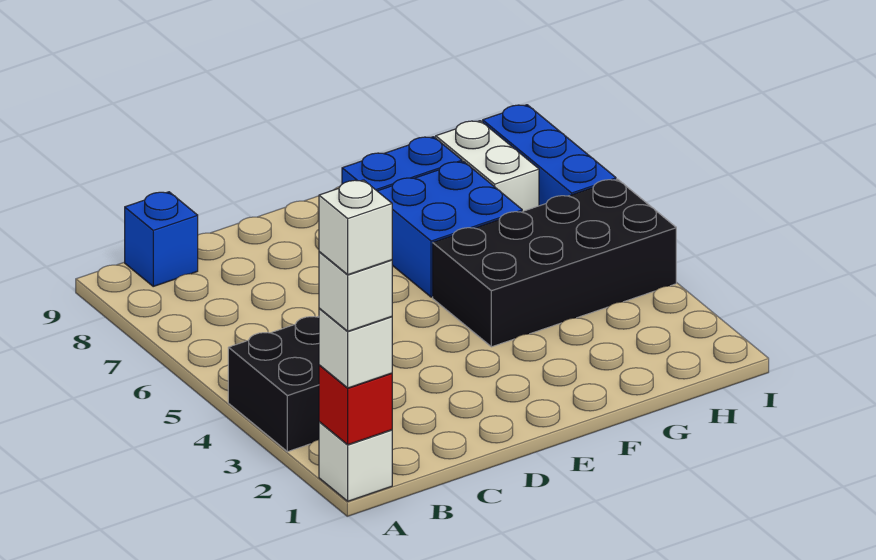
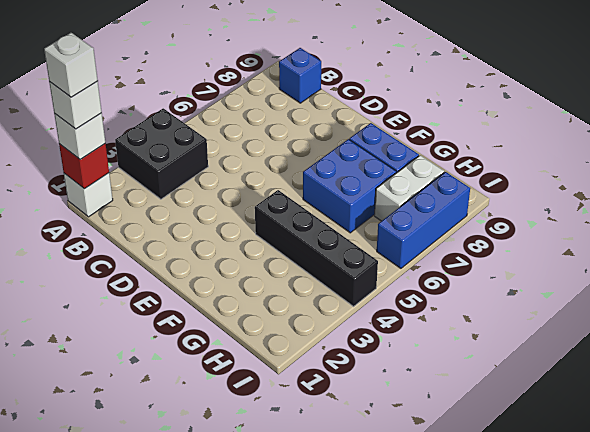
black 2x4 brick [433,179,676,347] -> black 1x4 brick [255,190,378,306]

